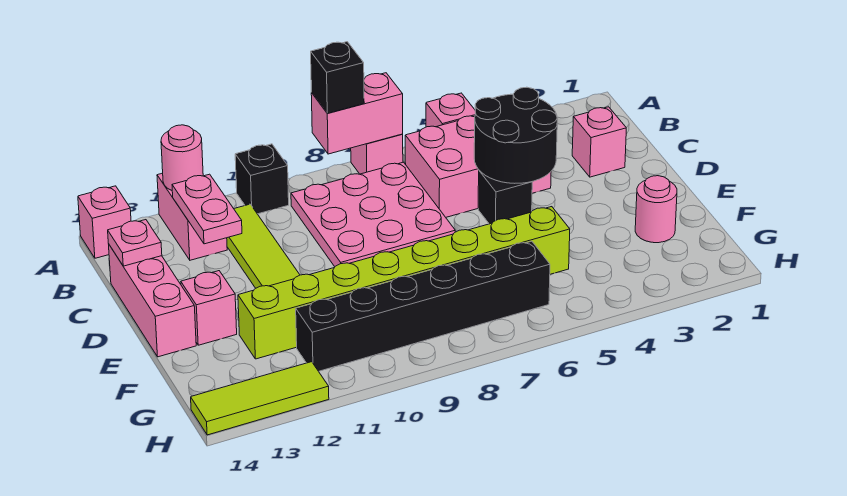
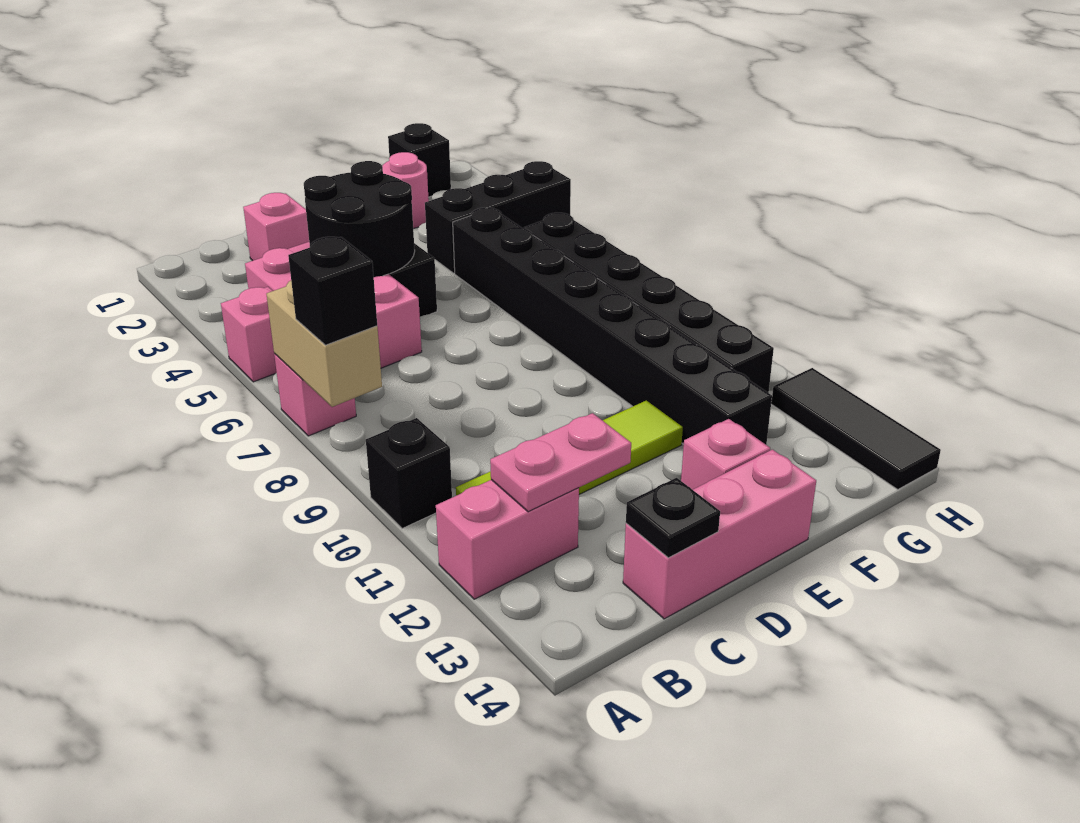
pink 1x2 brick [311,73,403,154] -> tan 1x2 brick [267,281,382,407]
pink 1x1 round brick [161,125,203,190] -> none
pink 1x1 brick [78,186,131,258] -> none
pink 3x3 plate [291,162,455,267] -> none
pink 1x1 plate [108,220,162,266] -> black 1x1 plate [626,478,720,558]
none -> black 1x3 brick [425,161,571,273]
lime 1x8 brick [238,207,570,359] -> black 1x8 brick [453,208,772,444]
none -> black 1x1 brick [388,123,451,197]
lime 1x3 tile [191,362,329,435] -> black 1x3 tile [771,368,941,490]

